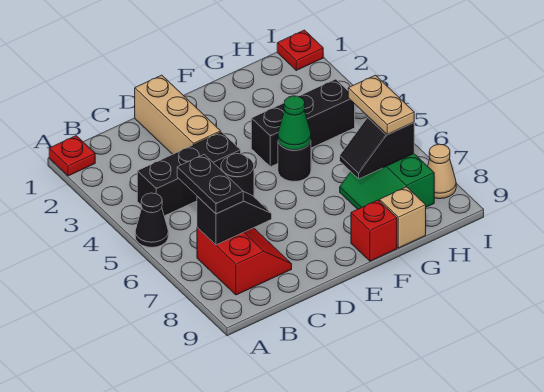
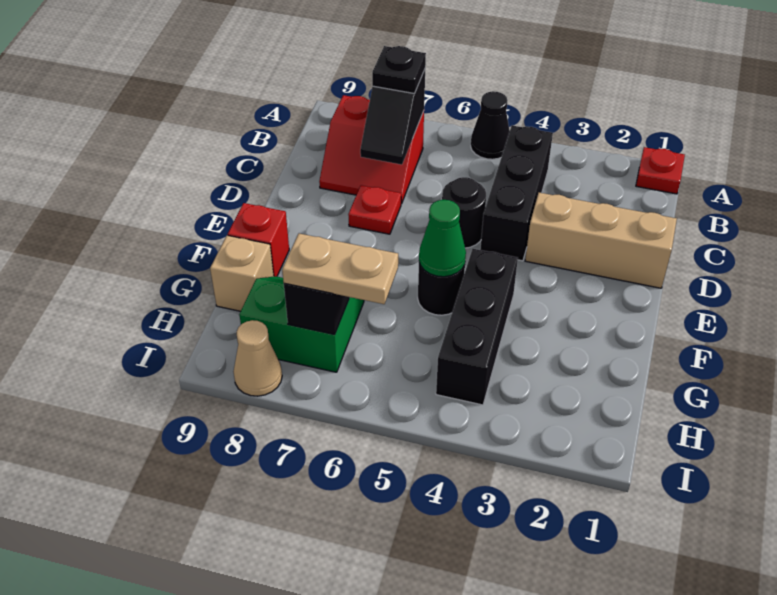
black 1x2 plate [177,154,243,214] -> black 1x1 plate [372,46,426,94]
red 1x1 plate [277,30,323,70] -> red 1x1 plate moved to [348,185,401,234]

